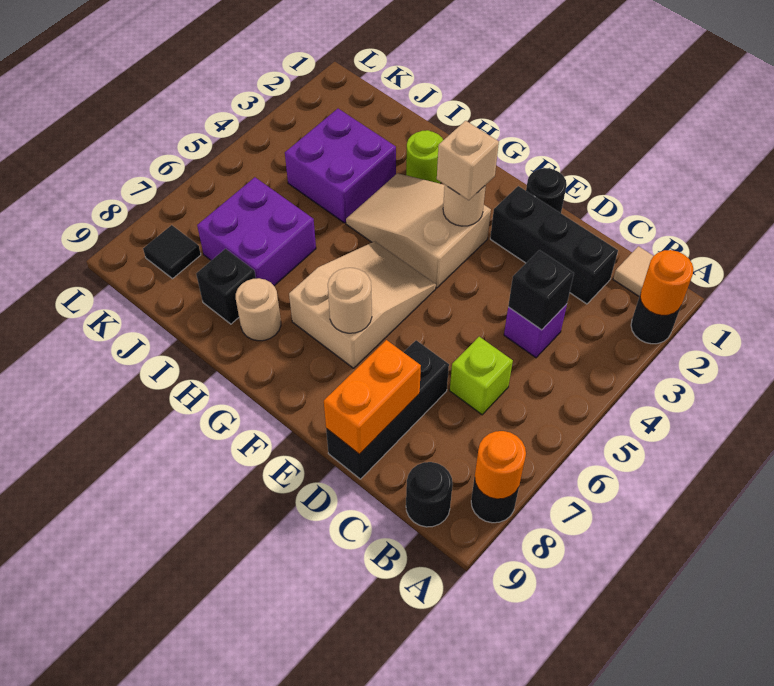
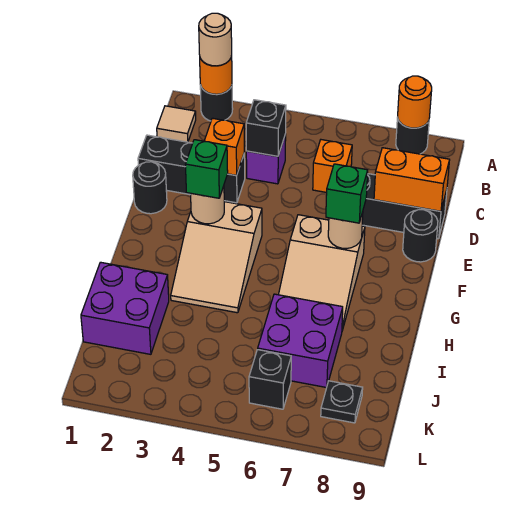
black 1x1 round brick [406,462,453,527] -> black 1x1 round brick moved to [403,210,438,262]
black 1x3 brick [490,186,618,304] -> black 1x3 brick turned to [138,135,245,203]
lime 1x1 brick [450,337,513,415] -> orange 1x1 brick [313,140,352,192]
none -> orange 1x1 brick [204,118,244,175]
tan 1x1 brick [437,121,499,200] -> green 1x1 brick [185,140,228,198]
tan 2x3 slope [289,241,436,368] -> tan 2x3 slope turned to [279,215,365,330]
none -> green 1x1 brick [326,164,368,223]
lime 1x1 round brick [406,130,443,184] -> none
tan 1x1 round brick [236,278,281,341] -> tan 1x1 round brick moved to [199,13,232,66]
purple 2x2 brick [285,109,396,223] -> purple 2x2 brick moved to [81,262,169,354]
black 1x1 brick [196,249,256,324] -> black 1x1 brick moved to [249,350,291,409]
black 1x1 tile [143,225,201,279] -> black 1x1 plate [321,381,363,423]

